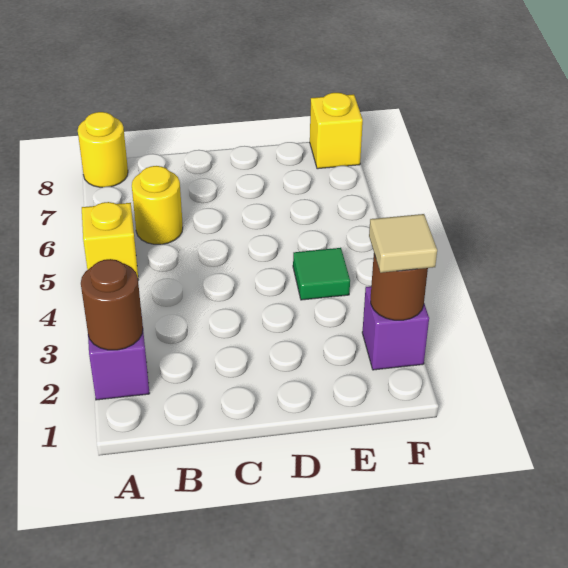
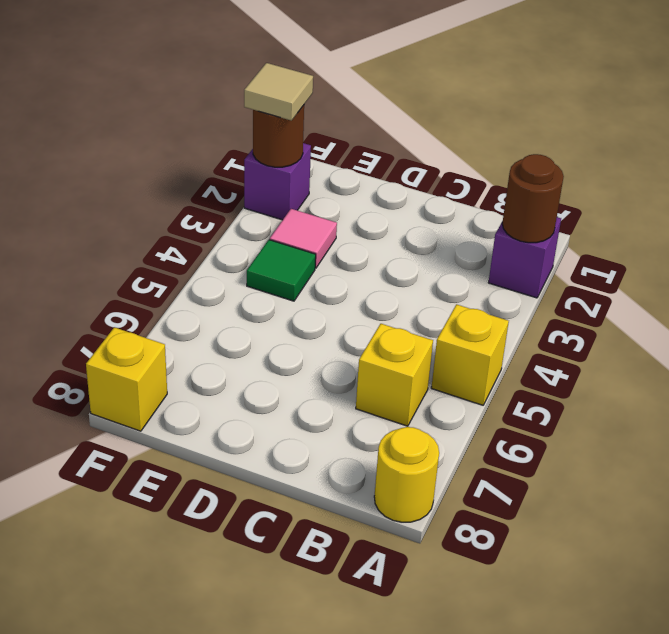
yellow 1x1 round brick [132,166,183,244] -> yellow 1x1 brick [356,324,433,426]
none -> pink 1x1 tile [270,209,337,268]

